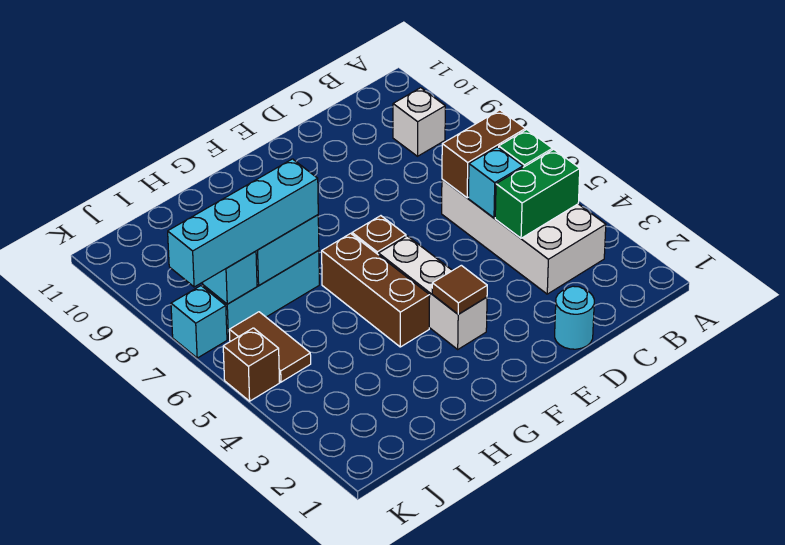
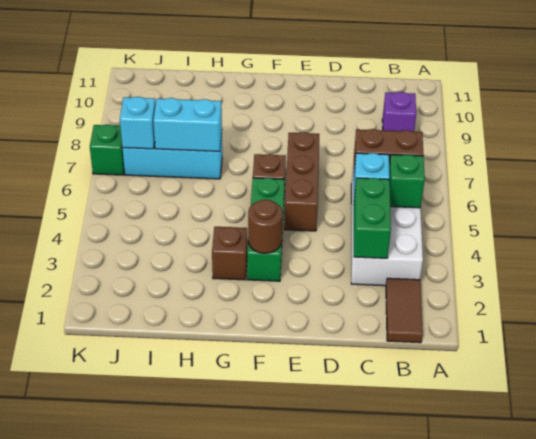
green 1x2 brick [495,149,580,238] -> green 1x2 brick turned to [354,178,391,258]
white 1x1 brick [393,88,445,156] -> purple 1x1 brick [382,92,416,132]
cyan 1x1 round brick [555,286,594,349] -> none
white 1x3 brick [379,236,487,349] -> green 1x3 brick [247,178,285,281]
brown 1x1 tile [432,265,487,314] -> brown 1x1 round brick [248,199,282,253]
brown 1x3 brick [322,233,430,347] -> brown 1x3 brick moved to [284,132,319,231]
cyan 1x4 brick [168,159,318,287] -> none
brown 1x2 tile [229,312,311,382] -> brown 1x2 tile moved to [386,278,423,343]
brown 1x1 brick [223,328,280,401] -> brown 1x1 brick moved to [212,227,247,280]
cyan 1x1 brick [171,286,227,358] -> green 1x1 brick [90,124,125,175]

